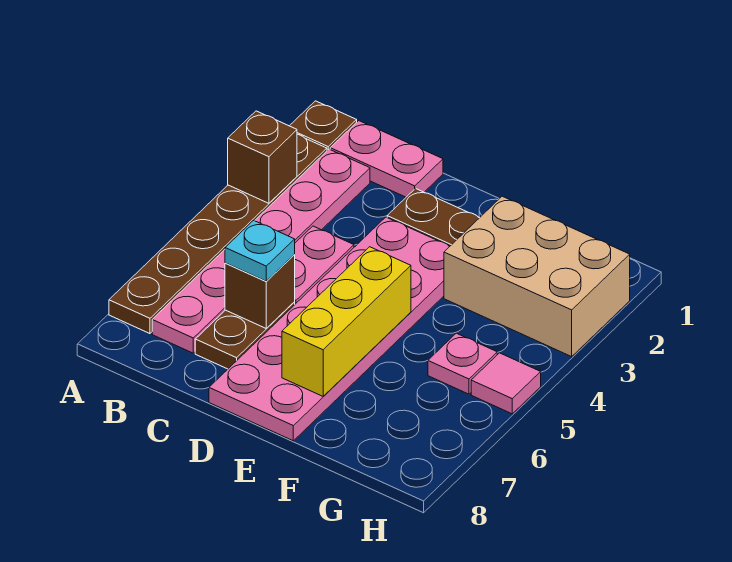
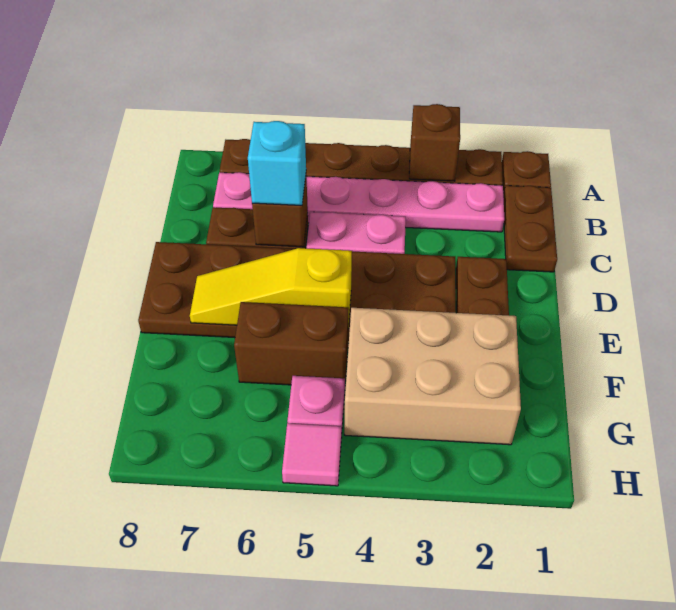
pink 1x2 plate [330,121,443,197] -> brown 1x2 plate [503,186,557,272]
cyan 1x1 plate [225,220,295,281] -> cyan 1x1 brick [248,121,306,205]
pink 2x6 plate [209,217,450,441] -> brown 2x6 plate [138,242,456,343]
yellow 1x3 brick [282,247,411,396] -> yellow 1x3 slope [190,248,352,328]
tan 2x3 brick [444,196,630,357] -> tan 2x3 brick turned to [344,308,521,445]
none -> brown 1x2 brick [234,302,349,385]

